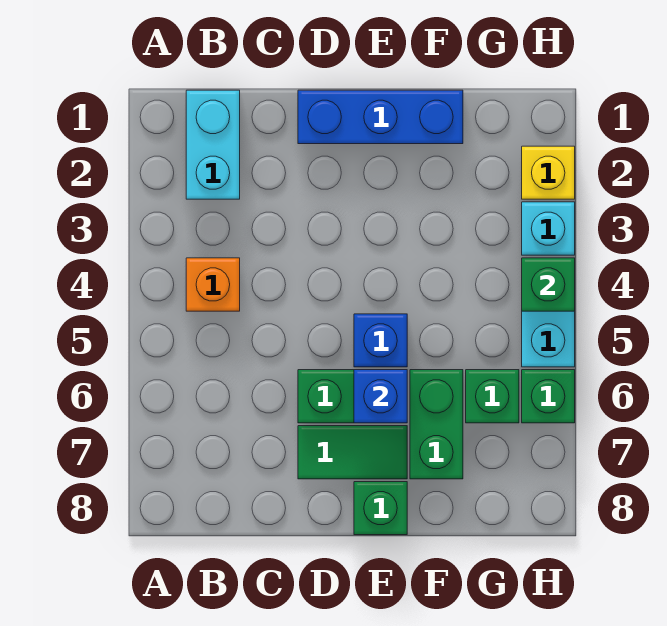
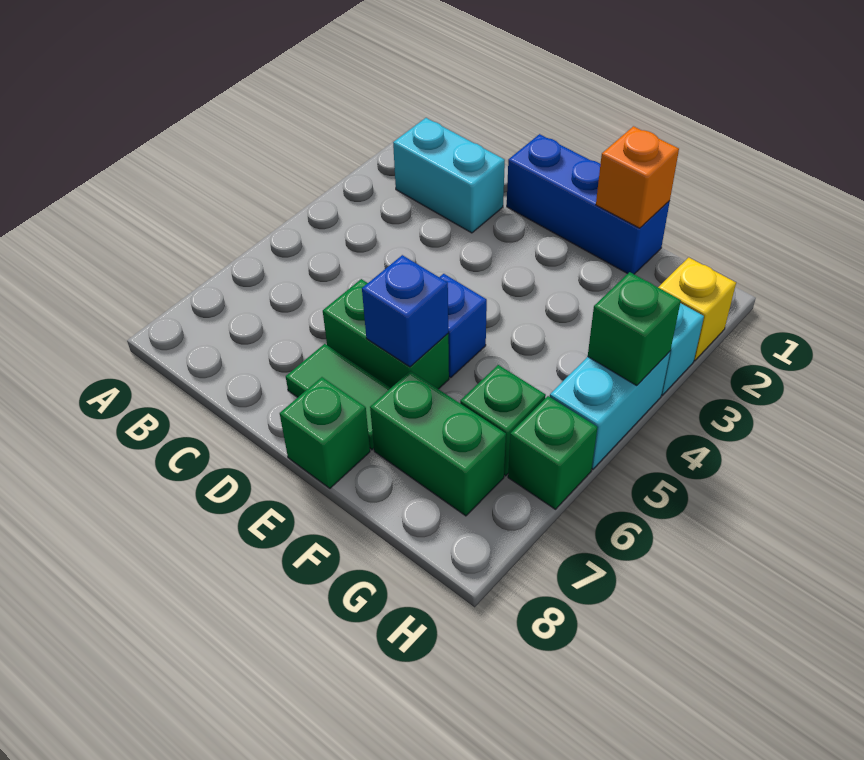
cyan 1x2 brick [186,90,240,199] -> cyan 1x2 brick turned to [393,118,505,233]
orange 1x1 brick [186,258,240,311] -> orange 1x1 brick moved to [596,126,679,228]
green 1x2 brick [410,370,463,479] -> green 1x2 brick turned to [370,371,506,516]

